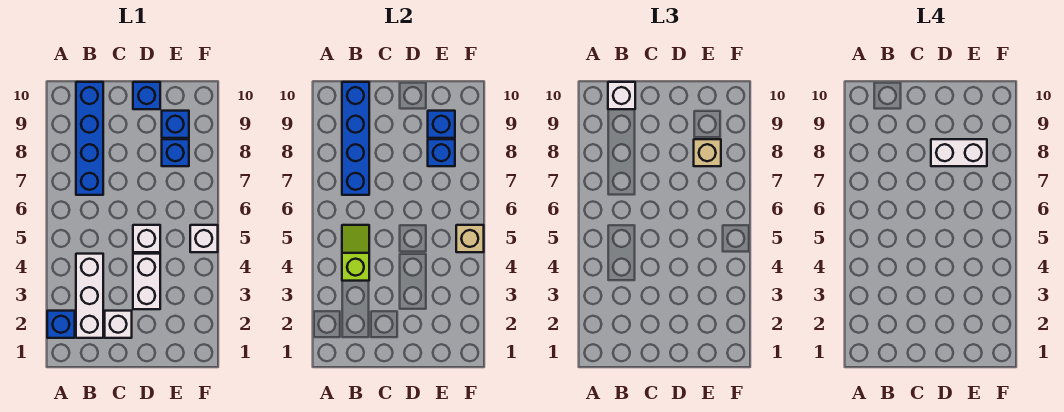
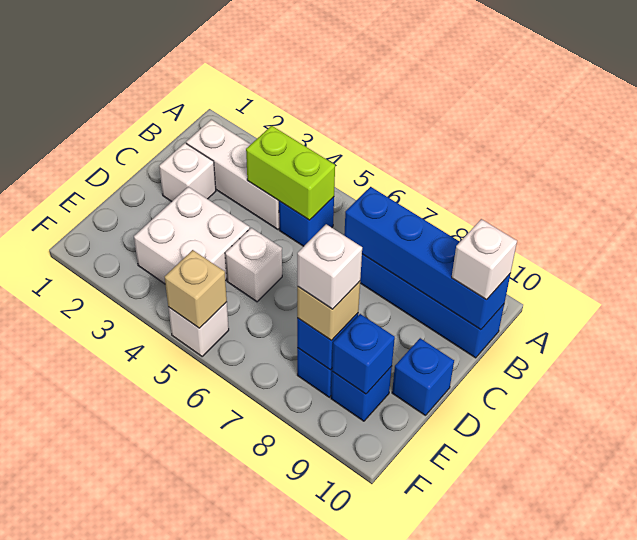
blue 1x1 brick [47,311,75,338] -> blue 1x1 brick moved to [279,197,334,246]
lime 1x2 slope [342,225,369,281] -> lime 1x2 brick [246,126,335,220]
white 1x2 brick [133,254,160,309] -> white 2x2 brick [134,187,250,284]
white 1x2 brick [931,139,987,166] -> white 1x1 brick [297,224,362,309]

